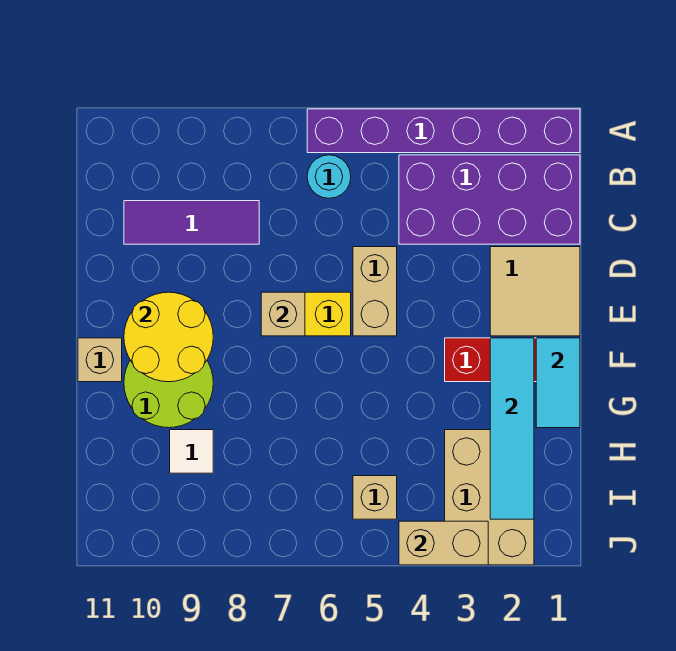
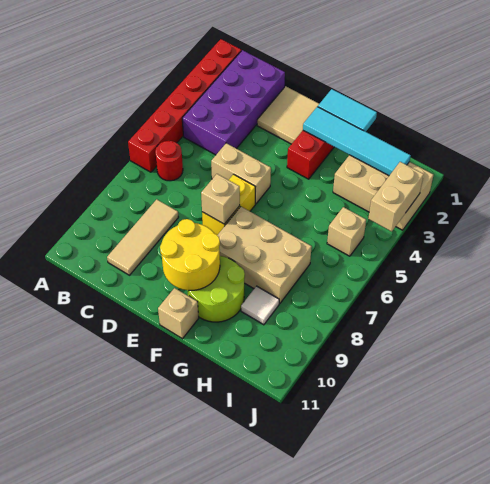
purple 1x6 brick [307,109,580,153] -> red 1x6 brick [128,39,241,172]
cyan 1x1 round brick [307,155,351,198] -> red 1x1 round brick [155,141,183,181]
purple 1x3 tile [124,201,259,244] -> tan 1x3 tile [107,199,178,275]
none -> tan 2x3 brick [217,207,312,304]

